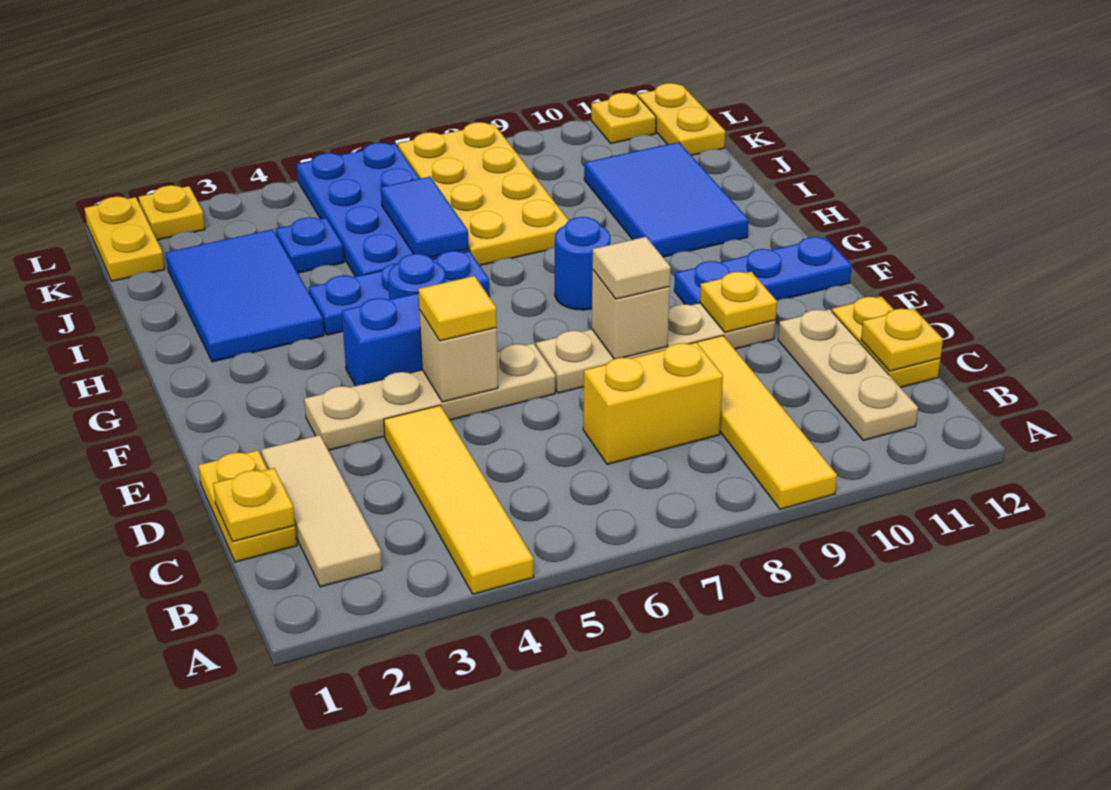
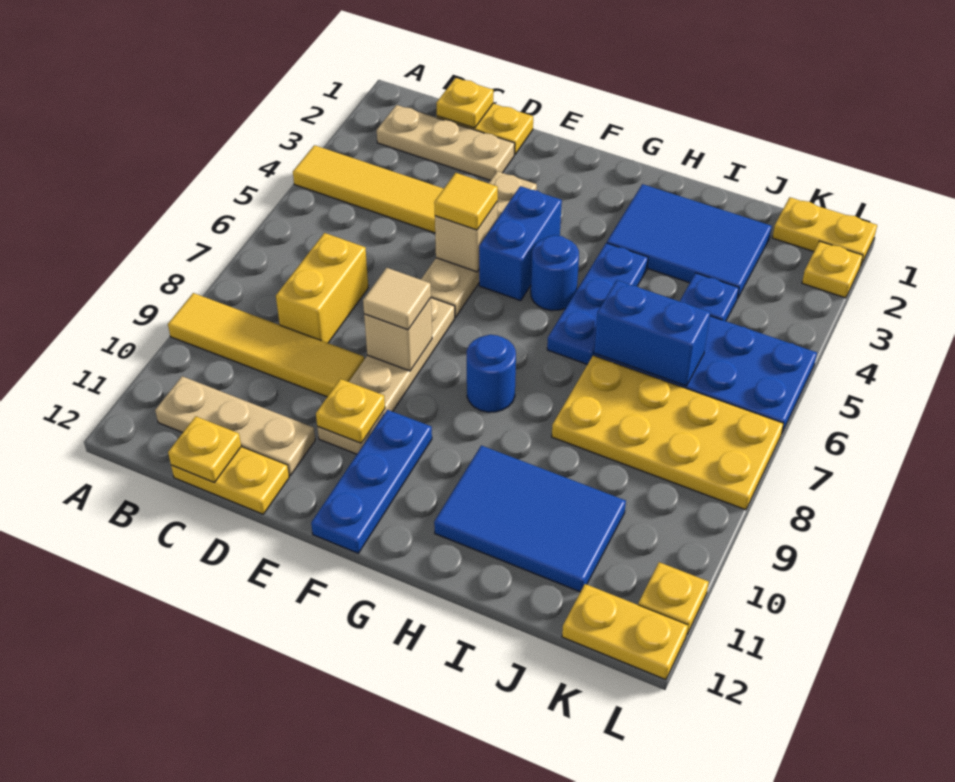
tan 1x3 tile [261,435,382,587] -> tan 1x3 plate [377,105,515,180]
blue 1x2 tile [381,177,469,258] -> blue 1x2 brick [594,280,710,386]

